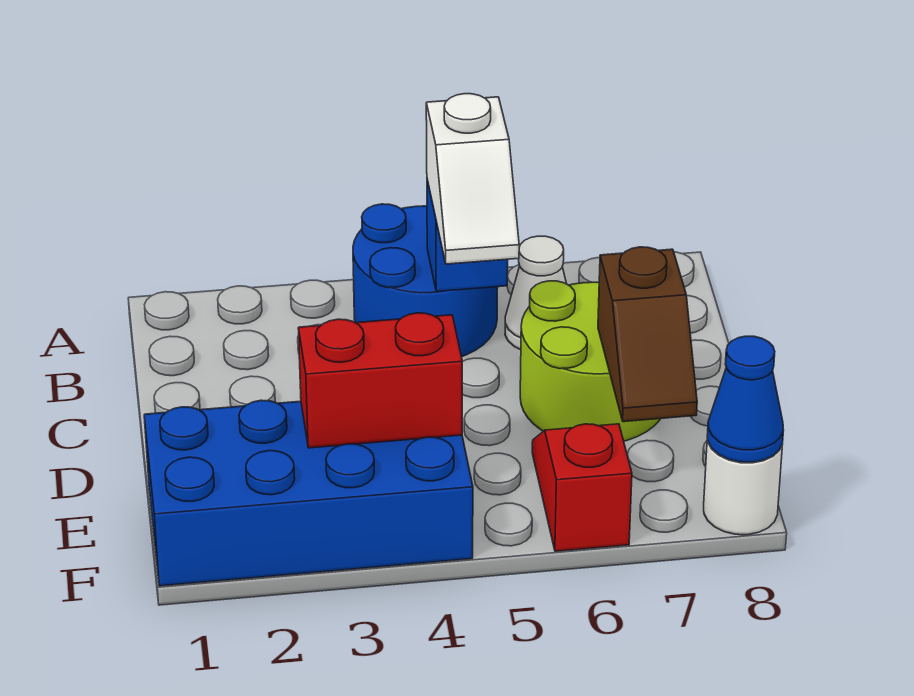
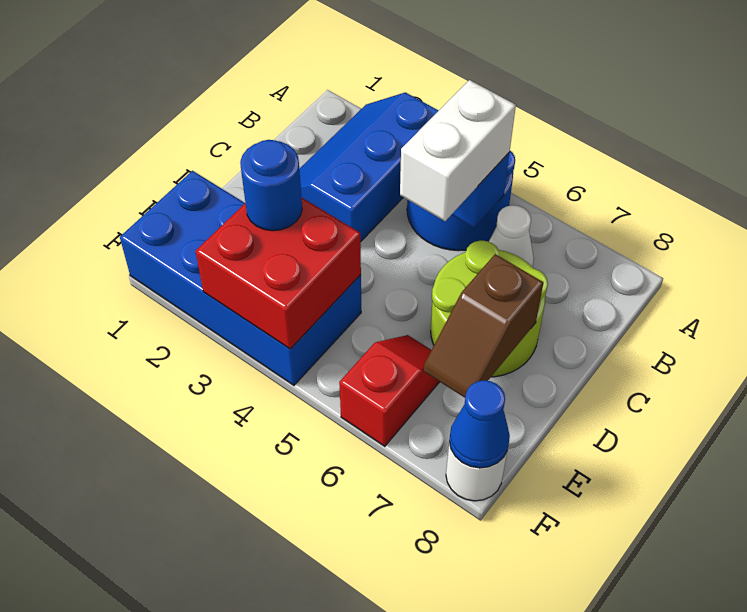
none -> blue 2x3 slope [299,92,439,242]
white 1x2 slope [426,94,519,264] -> white 1x2 brick [400,80,516,221]
red 1x2 brick [298,313,462,448] -> red 2x2 brick [196,198,361,349]
none -> blue 1x1 round brick [240,140,302,231]

